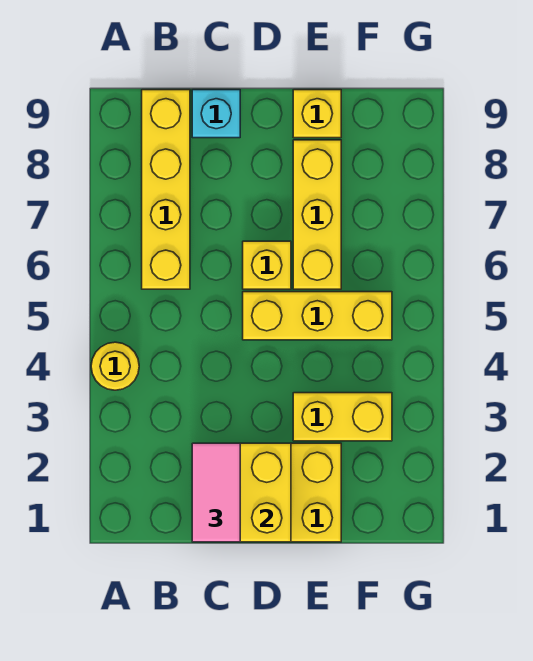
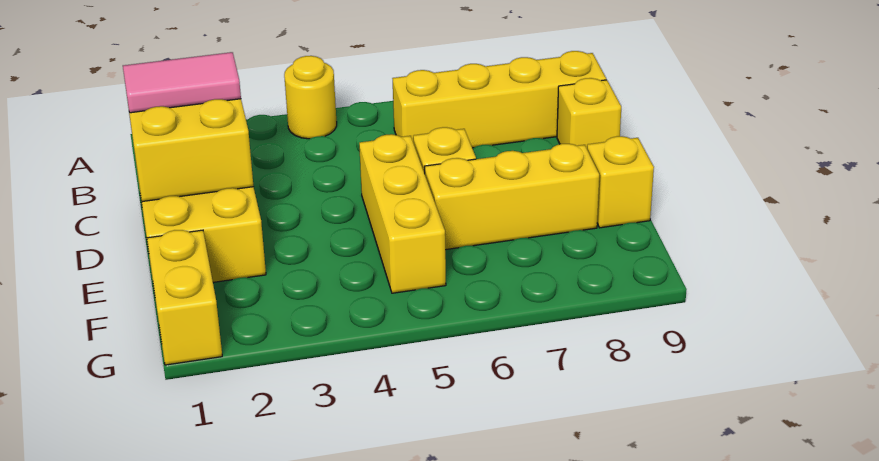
cyan 1x1 brick [192,90,240,138] -> yellow 1x1 brick [557,78,621,148]
yellow 1x2 brick [293,393,392,441] -> yellow 1x2 brick moved to [147,230,222,365]

